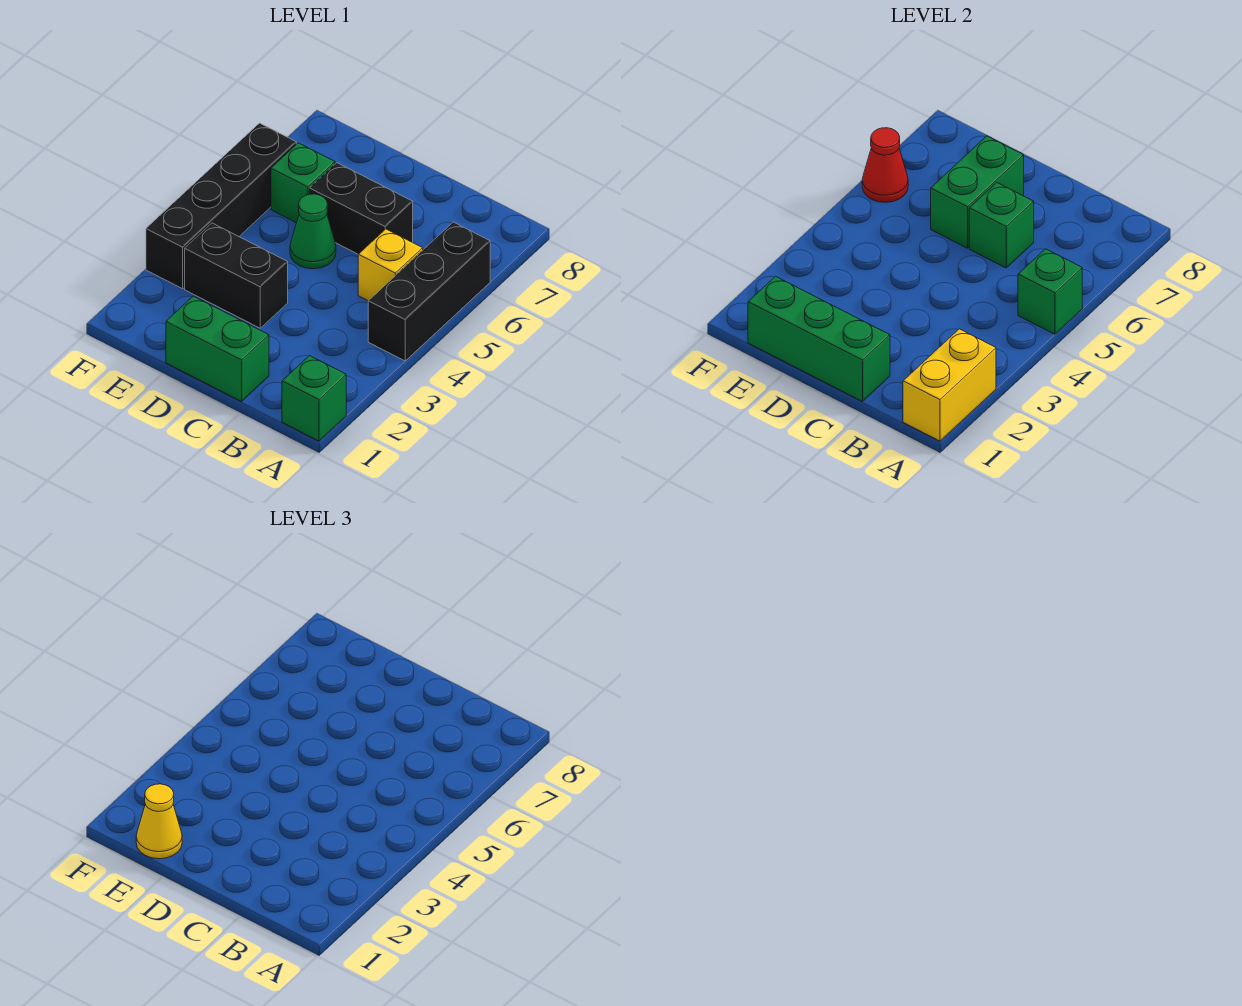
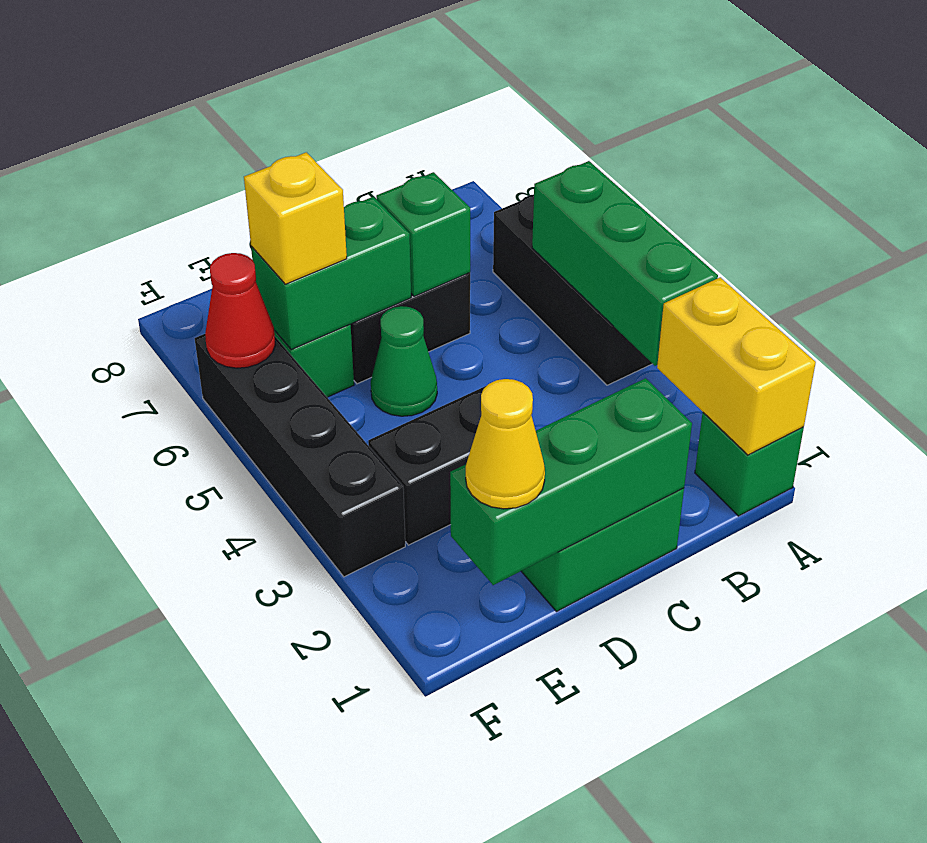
green 1x1 brick [1018,249,1082,334] -> green 1x3 brick [532,161,718,366]
yellow 1x1 brick [358,229,423,301] -> yellow 1x1 brick moved to [244,152,347,284]
green 1x2 brick [931,136,1024,248] -> green 1x2 brick turned to [251,197,411,350]

